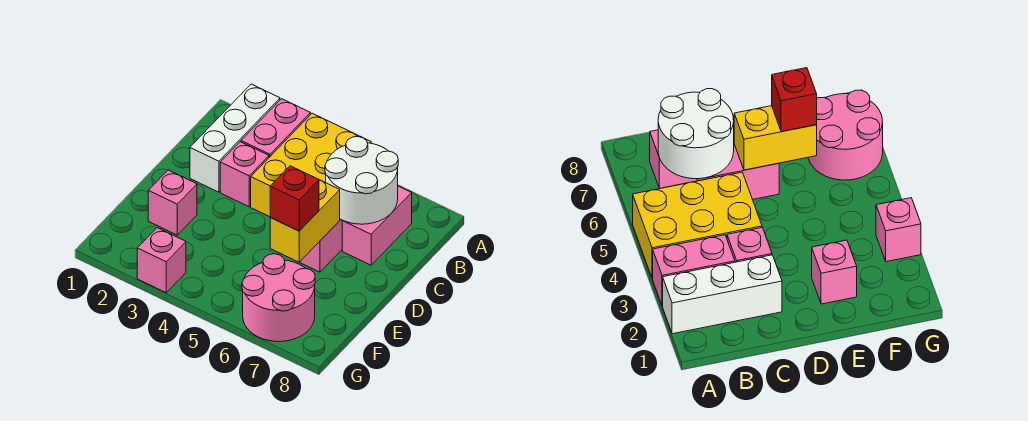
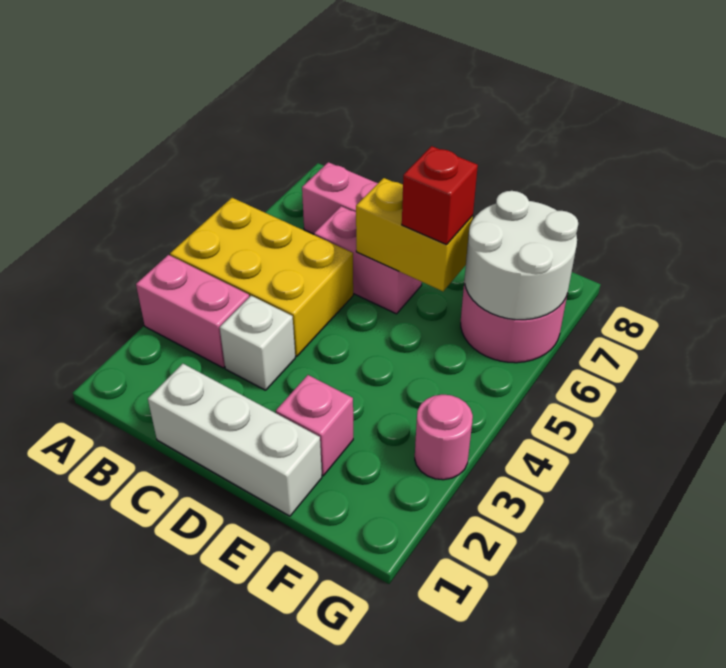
white 1x3 brick [190,84,280,192] -> white 1x3 brick moved to [148,364,322,516]
white 2x2 round brick [325,136,398,224] -> white 2x2 round brick moved to [465,191,578,320]
pink 1x1 brick [220,142,269,207] -> white 1x1 brick [220,296,295,390]
pink 1x1 brick [137,228,186,293] -> pink 1x1 round brick [415,395,473,480]

